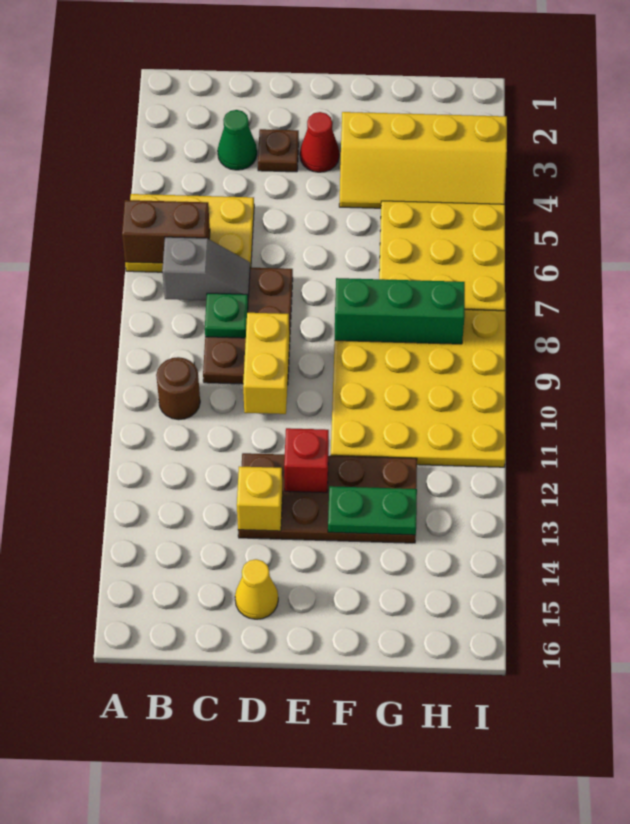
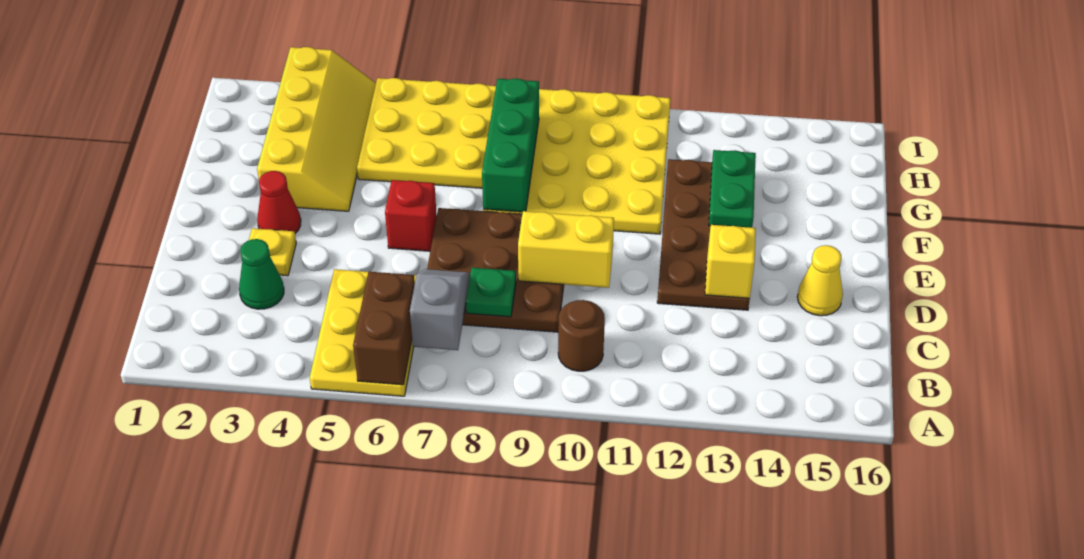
brown 2x3 plate [203,268,293,385] -> brown 3x3 plate [427,208,564,332]
brown 1x1 plate [258,129,299,172] -> yellow 1x1 plate [249,228,296,276]
red 1x1 brick [284,428,329,493] -> red 1x1 brick moved to [385,180,437,251]

